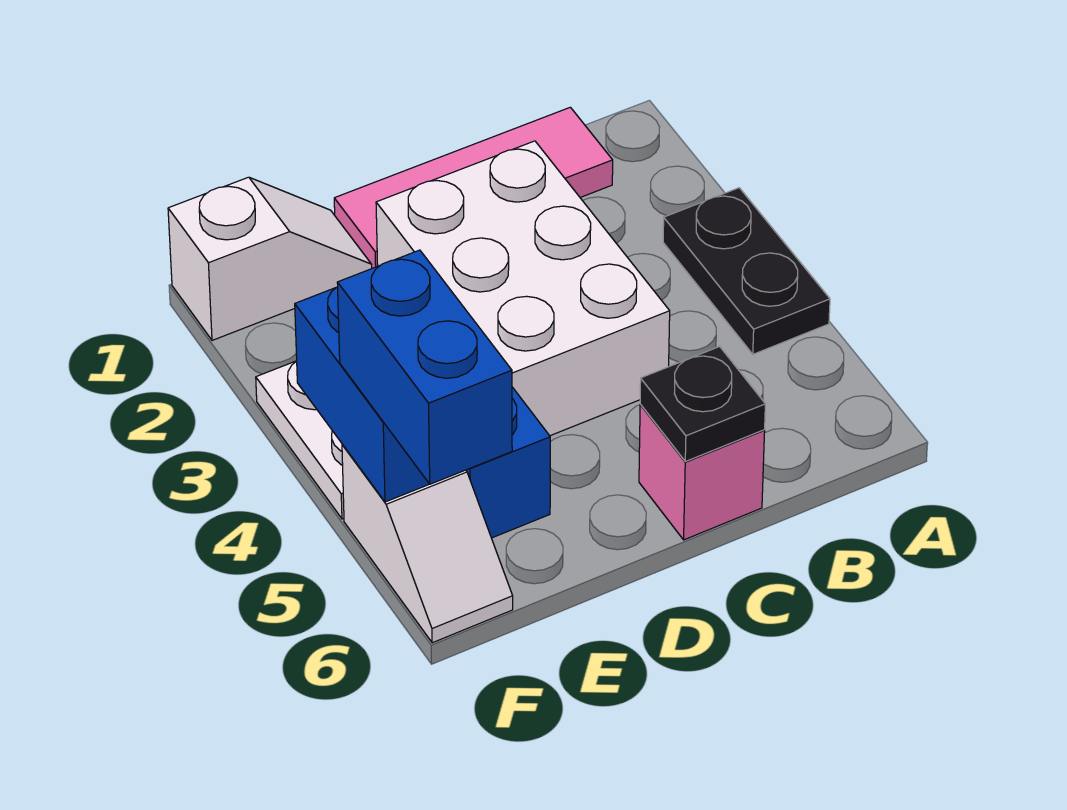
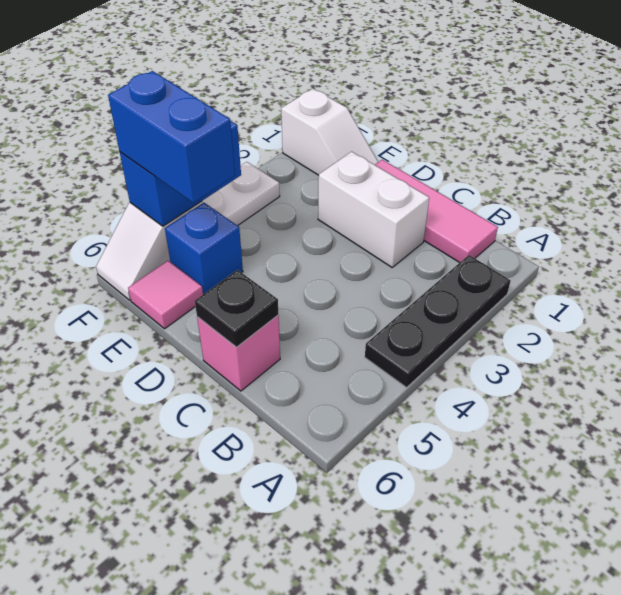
black 1x2 plate [663,188,830,354] -> black 1x3 plate [365,255,511,387]
white 2x3 brick [376,141,670,436] -> white 1x2 brick [318,152,429,267]
none -> pink 1x1 tile [128,261,203,329]
blue 1x2 brick [337,250,512,484] -> blue 1x2 brick turned to [108,71,235,203]

